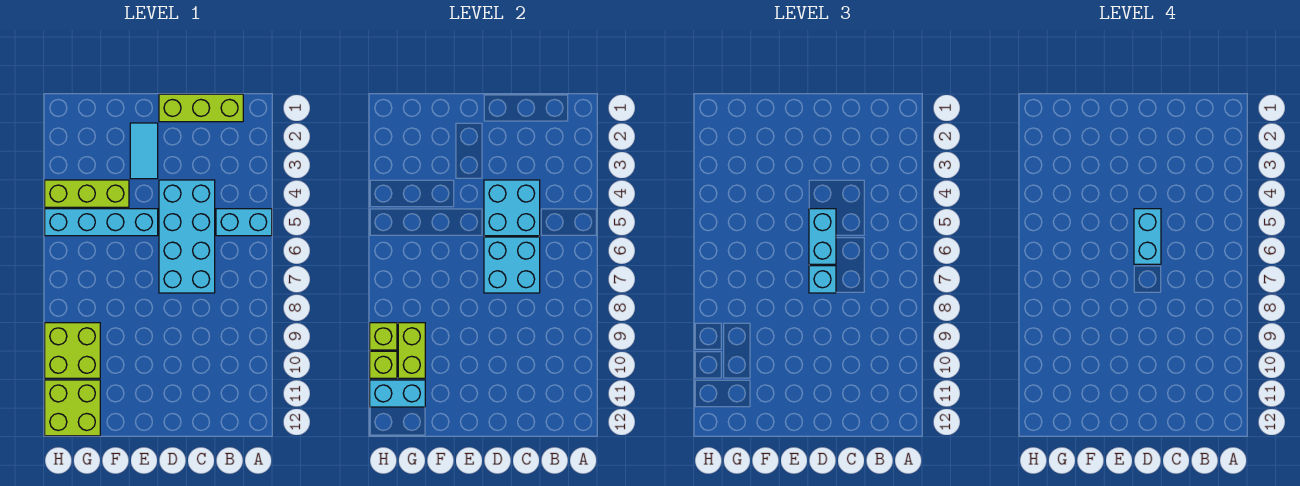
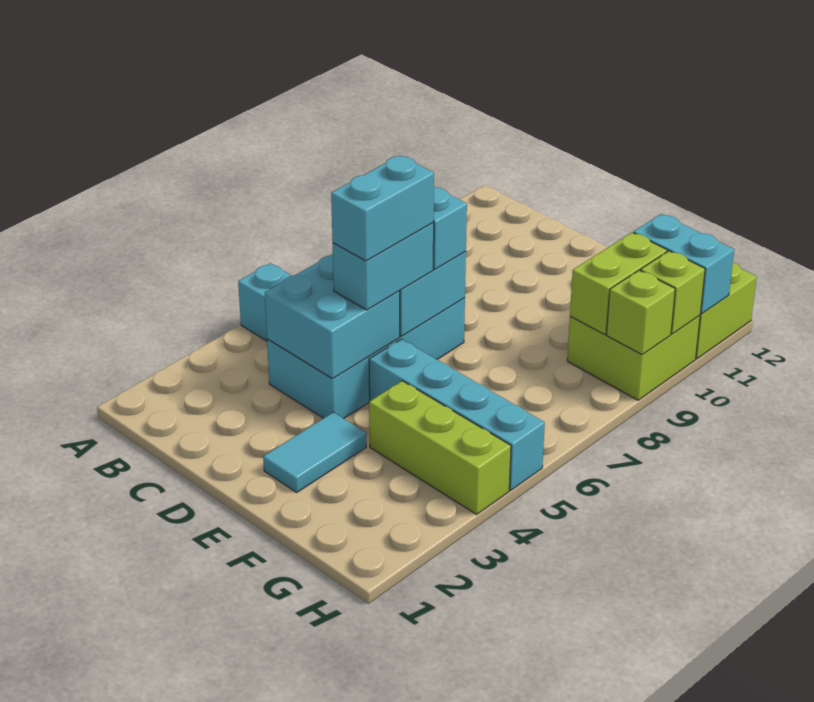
lime 1x3 brick [159,94,243,122] -> none

